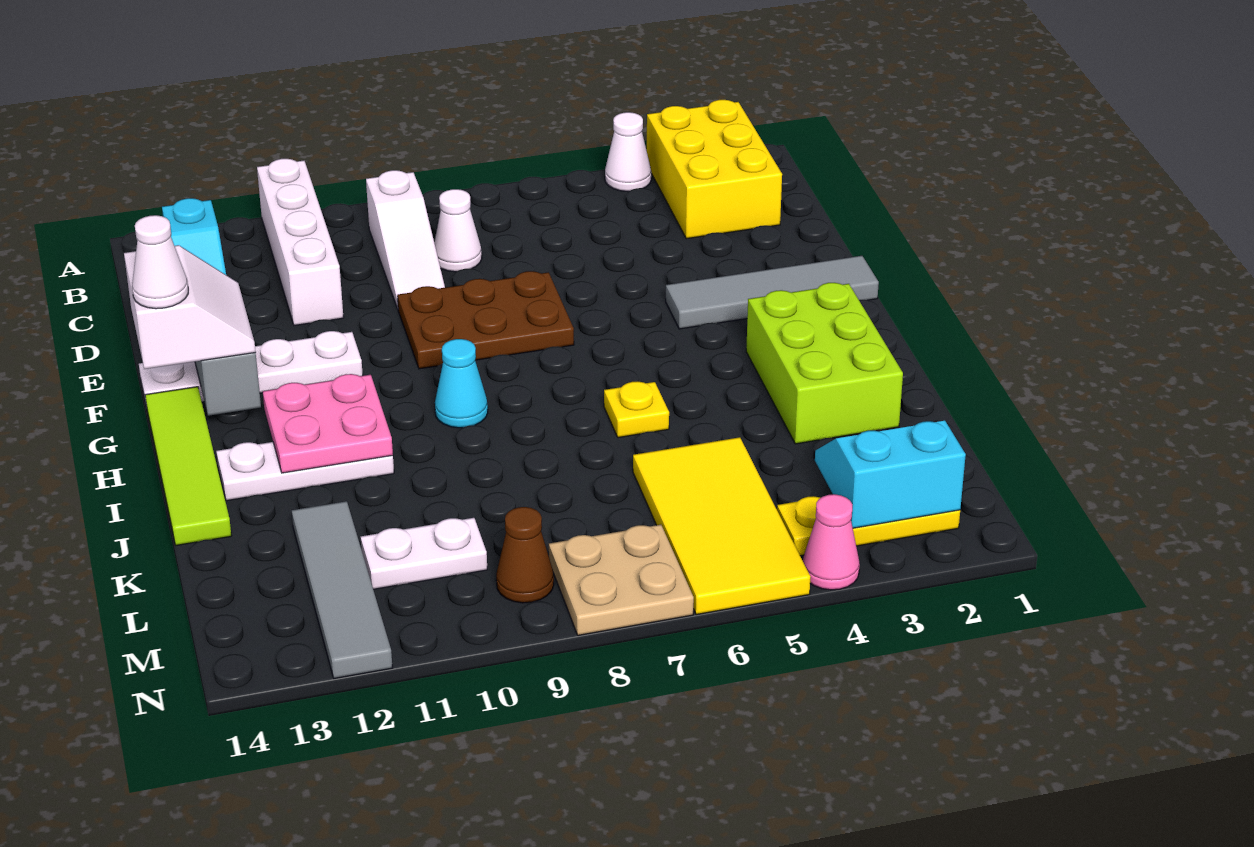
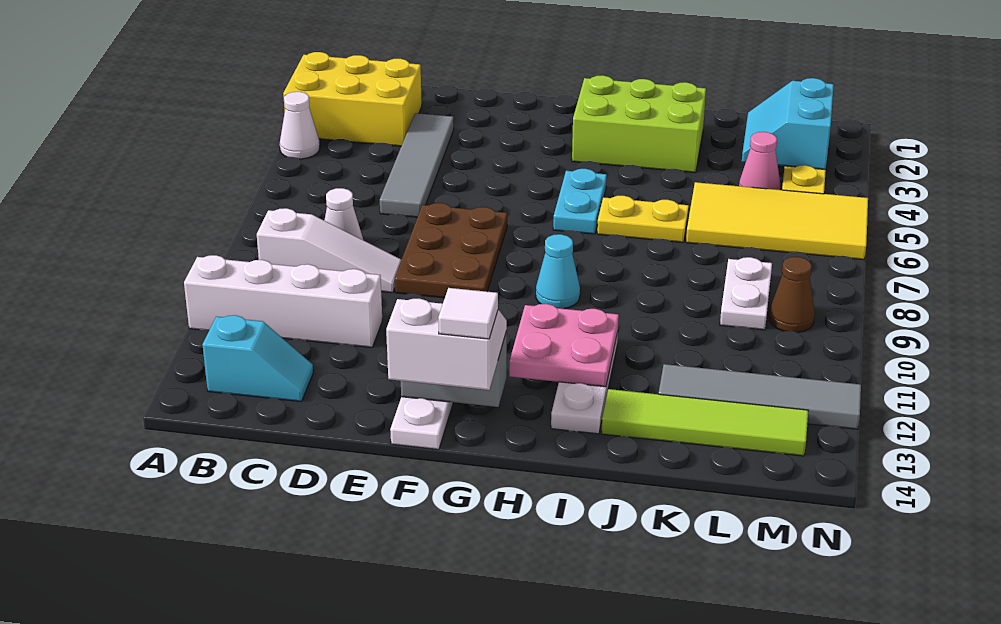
grey 1x4 tile [666,256,879,329] -> grey 1x4 tile moved to [380,113,454,217]
lime 1x4 tile [145,387,231,545] -> lime 1x4 tile moved to [601,389,808,456]
white 1x1 cone [132,215,188,309] -> white 1x1 tile [438,288,498,339]
none -> cyan 1x2 plate [553,169,607,234]
yellow 1x1 plate [604,381,669,438] -> yellow 1x2 plate [597,196,689,242]
white 1x2 plate [361,518,487,589] -> white 1x2 plate moved to [720,257,772,330]
tan 2x2 plate [549,525,694,635] -> none
pink 1x1 cone [803,494,860,590] -> pink 1x1 cone moved to [739,132,781,190]

